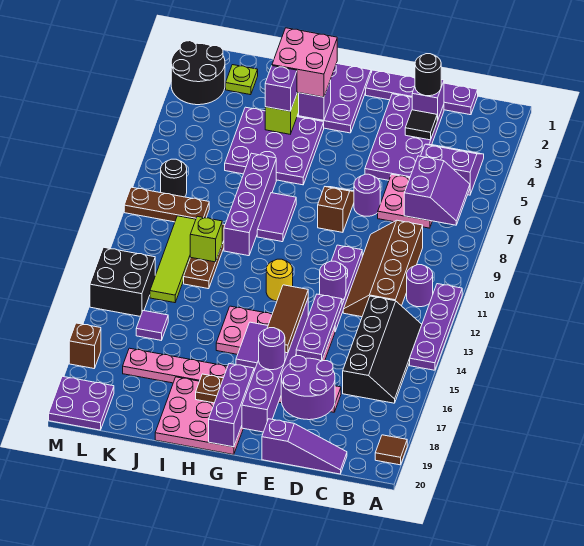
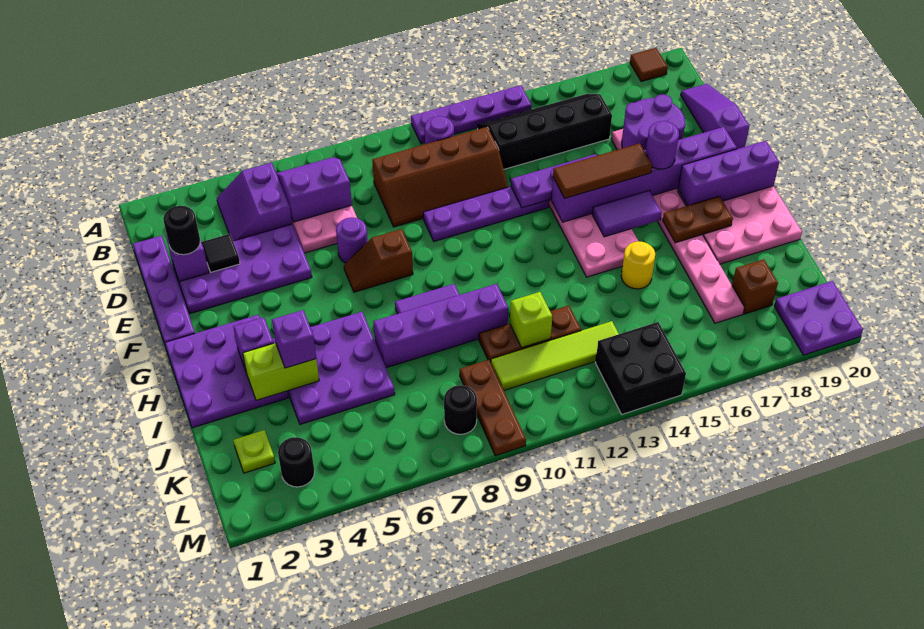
purple 1x1 round brick [320,261,346,300] -> none
yellow 1x1 round brick [266,259,293,301] -> yellow 1x1 round brick moved to [621,241,655,289]
pink 2x2 brick [272,28,337,97] -> none
brown 1x1 plate [196,374,223,403] -> brown 1x2 plate [663,196,733,243]
purple 1x1 tile [136,311,168,340] -> none
black 2x2 round brick [171,41,225,105] -> black 1x1 round brick [278,437,315,487]
brown 1x1 brick [69,323,101,368] -> brown 1x1 brick moved to [732,259,778,314]

